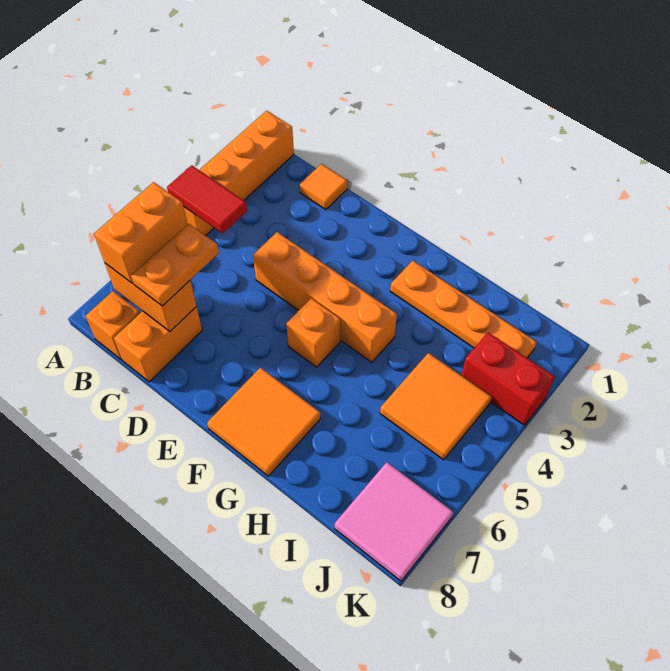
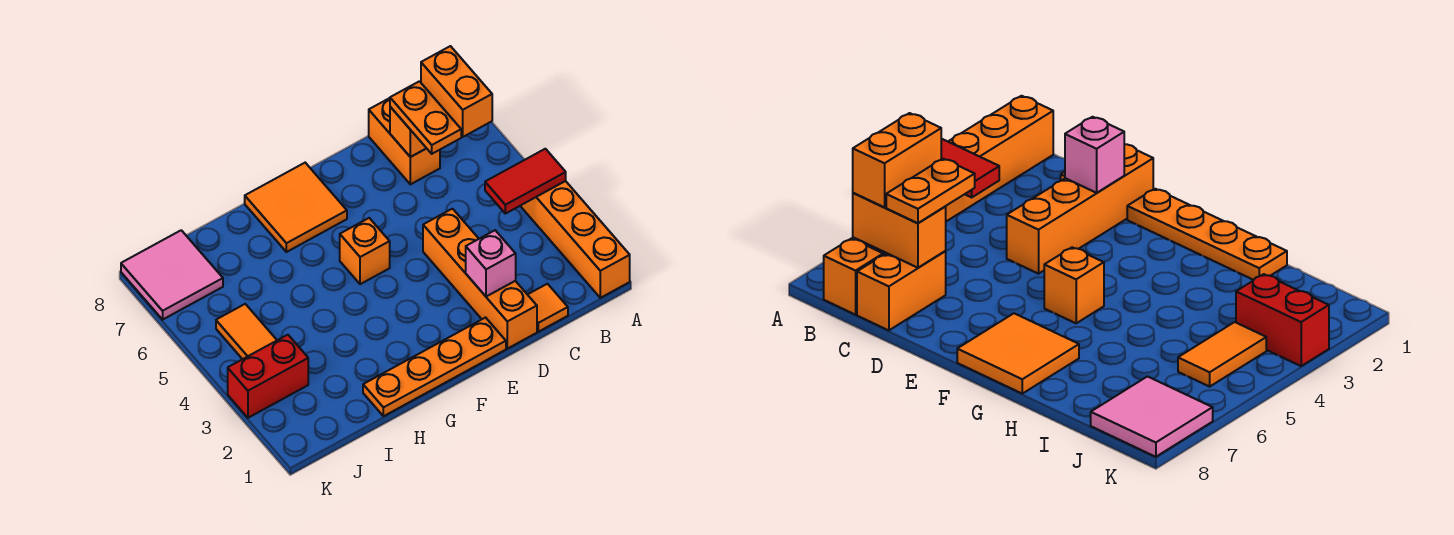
none -> pink 1x1 brick [466,230,516,297]
orange 1x4 brick [253,232,397,362] -> orange 1x4 brick turned to [423,209,537,349]
orange 1x4 plate [390,261,537,358] -> orange 1x4 plate moved to [363,318,506,416]
orange 2x2 tile [380,353,492,460] -> orange 1x2 tile [216,304,277,359]

